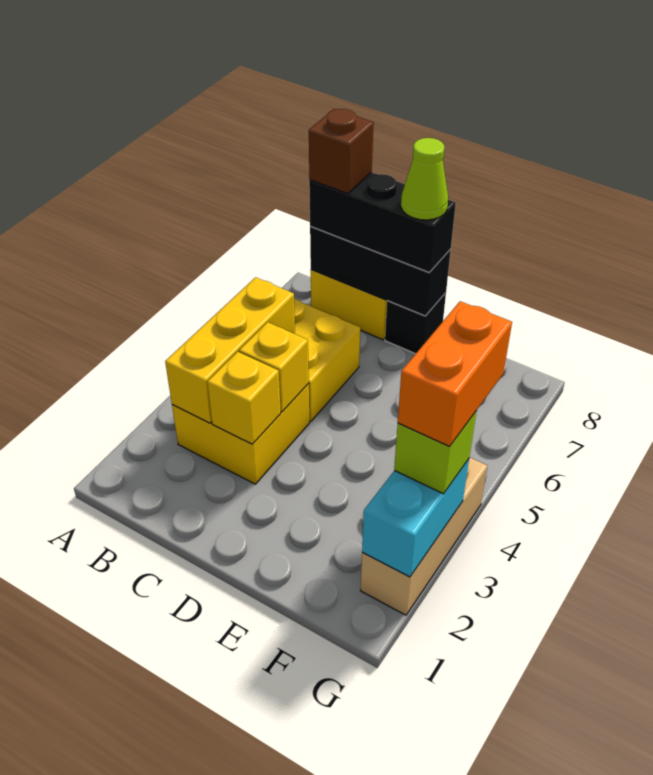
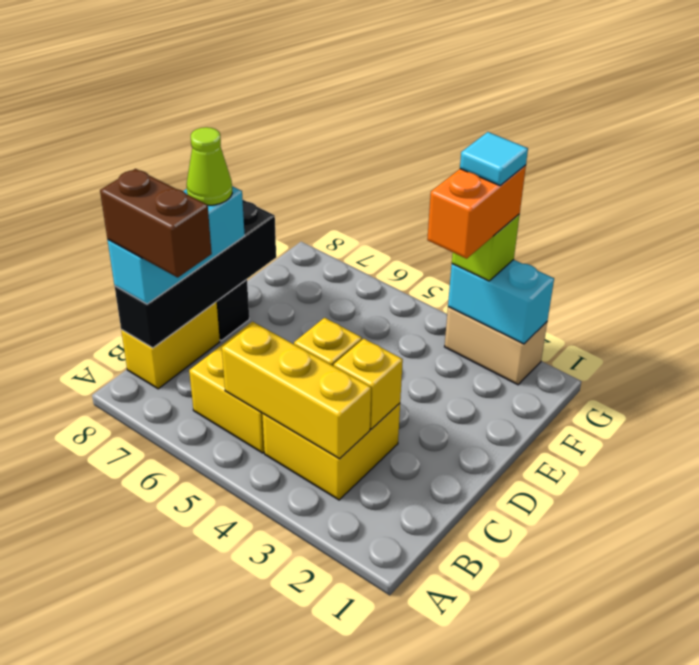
black 1x3 brick [310,226,451,316] -> black 1x4 brick [115,200,276,348]
black 1x3 brick [309,172,456,272] -> cyan 1x3 brick [108,186,245,304]
brown 1x1 brick [309,109,374,194] -> brown 1x2 brick [100,169,212,277]
tan 1x3 brick [360,458,487,615] -> tan 1x2 brick [445,307,547,385]
orange 1x2 brick [398,301,512,446] -> orange 1x2 brick turned to [427,165,526,259]
none -> cyan 1x1 tile [460,132,528,186]

